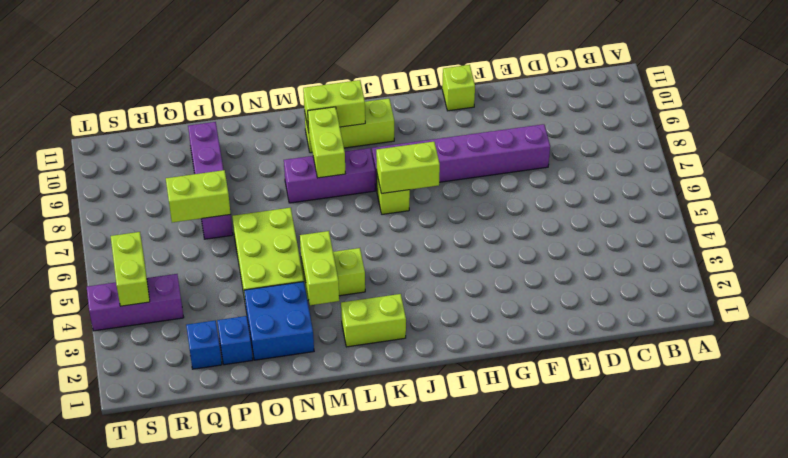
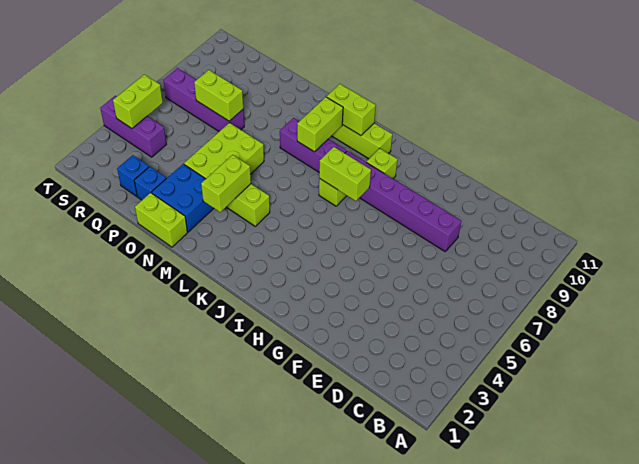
lime 1x1 brick [442,65,475,111] -> lime 1x1 brick moved to [366,148,397,178]
lime 1x2 brick [341,294,406,347] -> lime 1x2 brick moved to [135,193,187,247]
purple 1x4 brick [188,122,233,239] -> purple 1x4 brick turned to [163,68,244,131]

